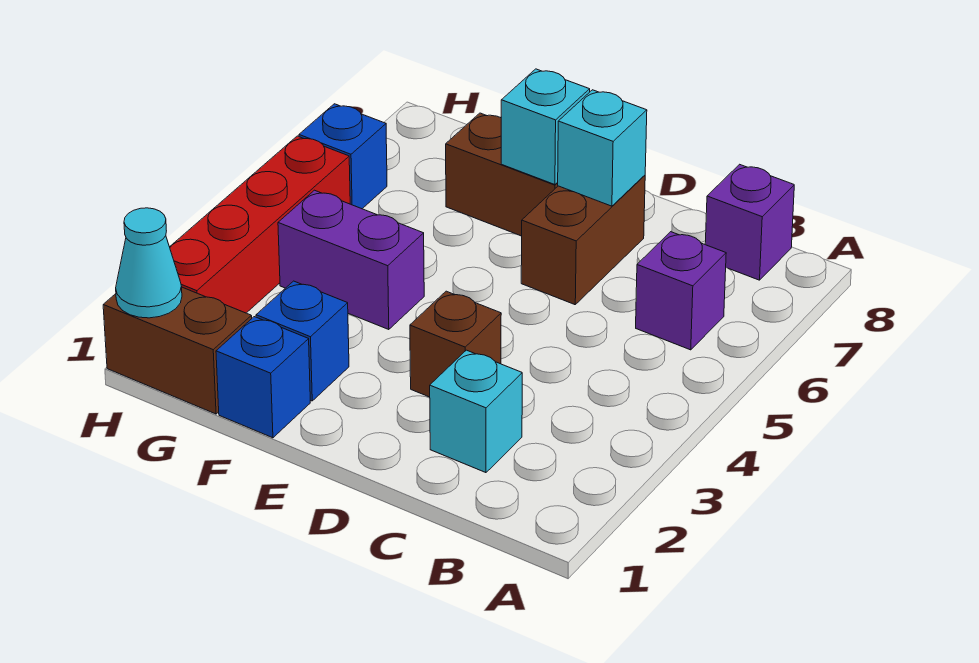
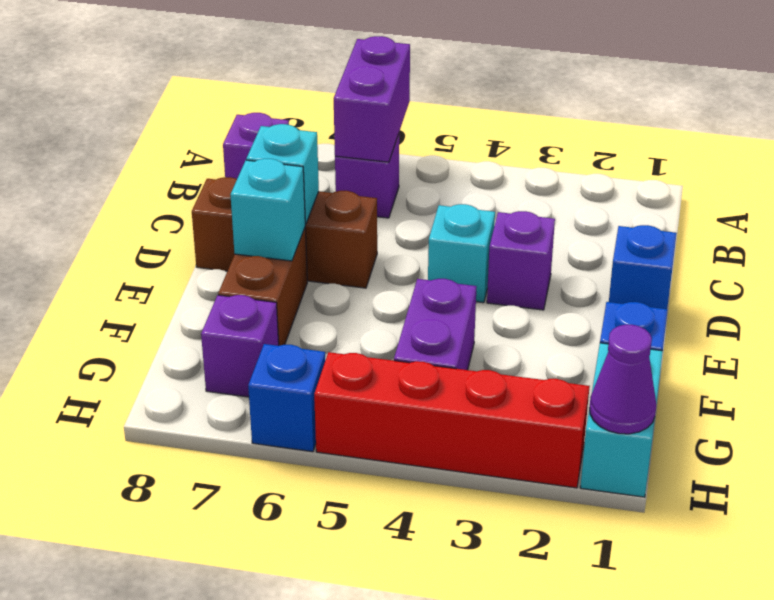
none -> purple 1x2 brick [334,36,410,162]
cyan 1x1 brick [430,350,522,473] -> cyan 1x1 brick moved to [428,204,495,303]
brown 1x1 brick [410,291,501,397] -> purple 1x1 brick [487,211,555,310]
brown 1x2 brick [521,175,645,305] -> brown 1x3 brick [192,177,377,288]
blue 1x1 brick [256,281,349,401] -> blue 1x1 brick moved to [609,225,677,309]
brown 1x2 brick [103,287,252,414] -> cyan 1x2 brick [580,343,663,497]
none -> purple 1x1 brick [201,295,279,397]
cyan 1x1 cone [116,208,182,318] -> purple 1x1 cone [590,325,656,434]

